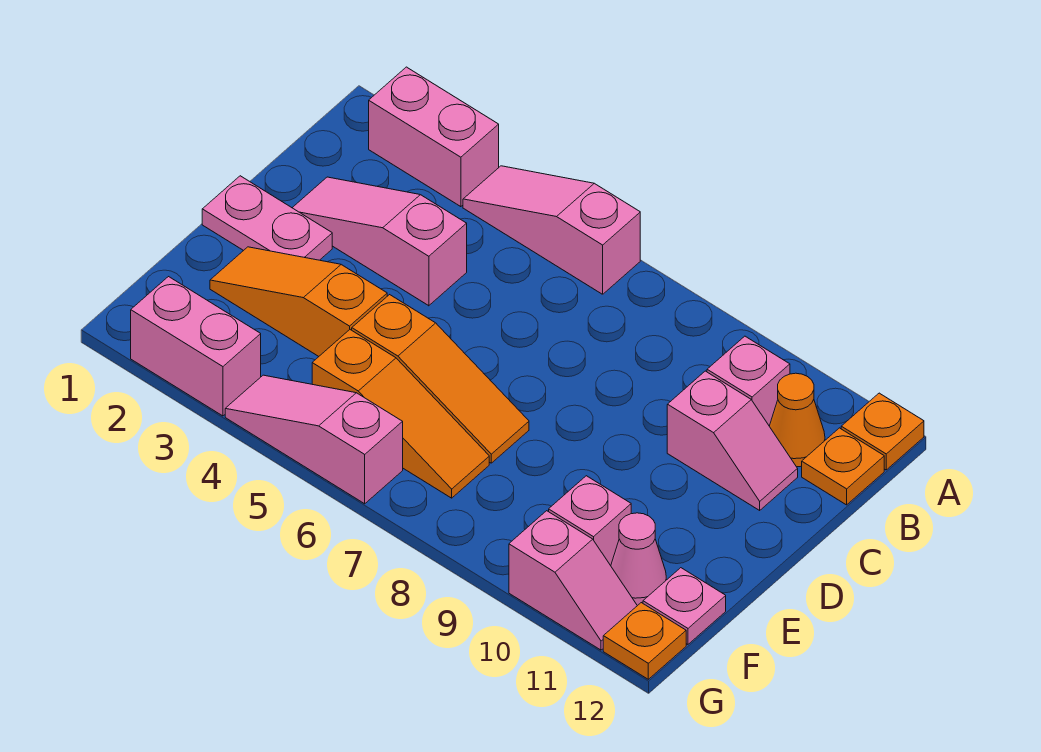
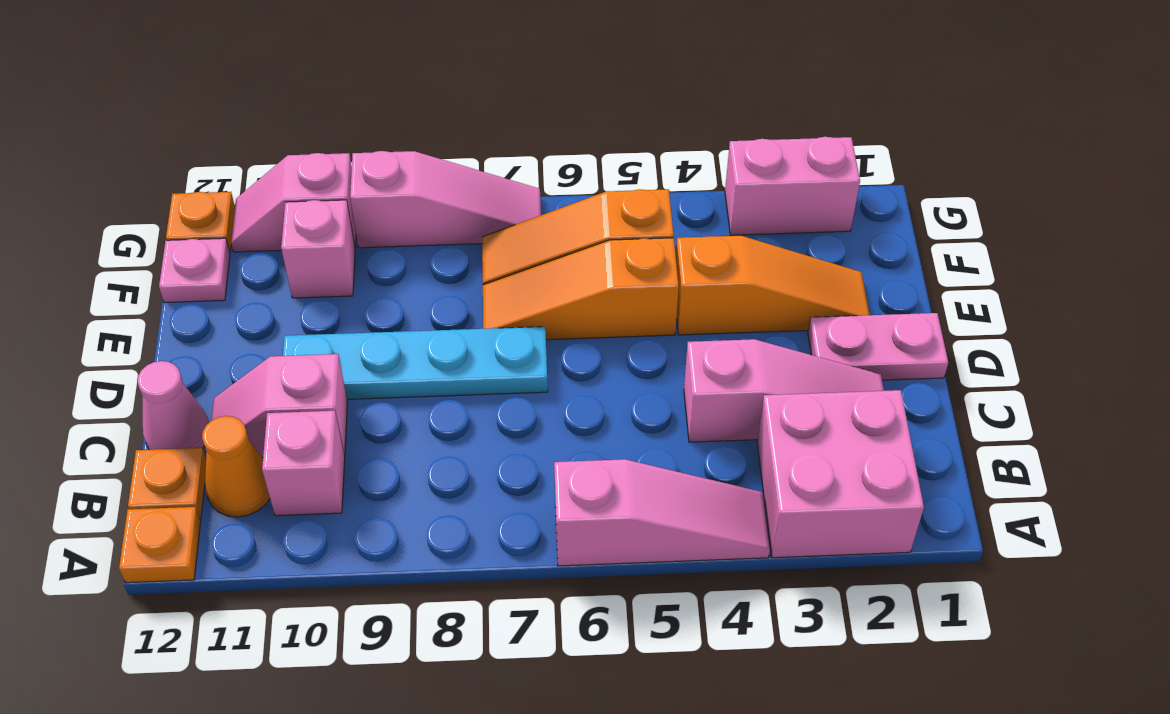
pink 1x2 brick [369,67,499,207] -> pink 2x2 brick [757,390,924,558]
none -> cyan 1x4 plate [283,327,548,399]
pink 1x1 cone [611,513,666,606] -> pink 1x1 cone moved to [137,361,209,450]
pink 1x3 slope [225,375,403,504] -> pink 1x3 slope moved to [350,151,541,248]

